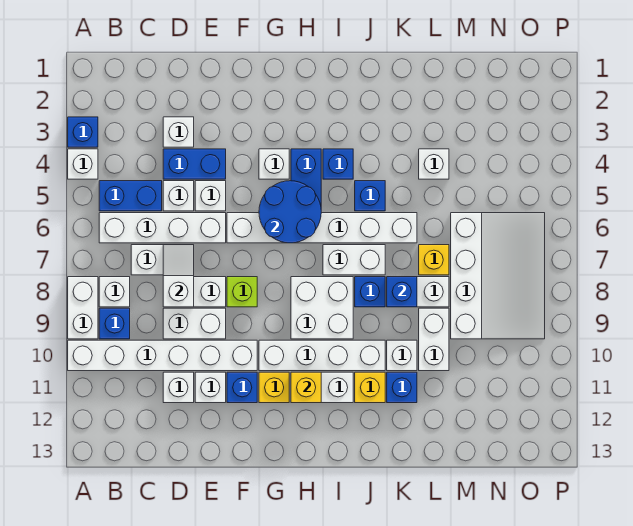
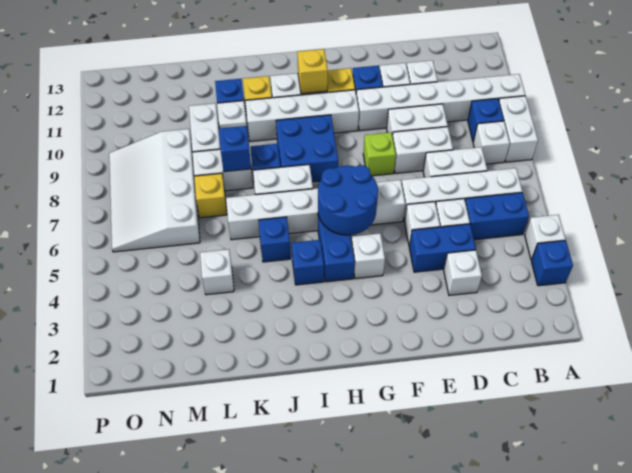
white 1x2 slope [163,245,194,307] -> none
white 2x2 brick [291,277,353,339] -> blue 2x2 brick [276,115,338,182]

